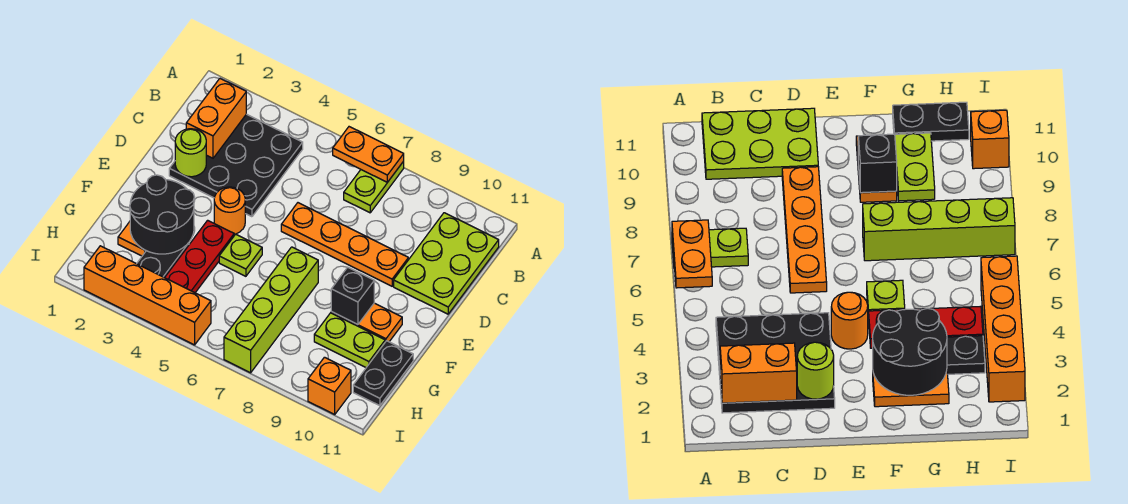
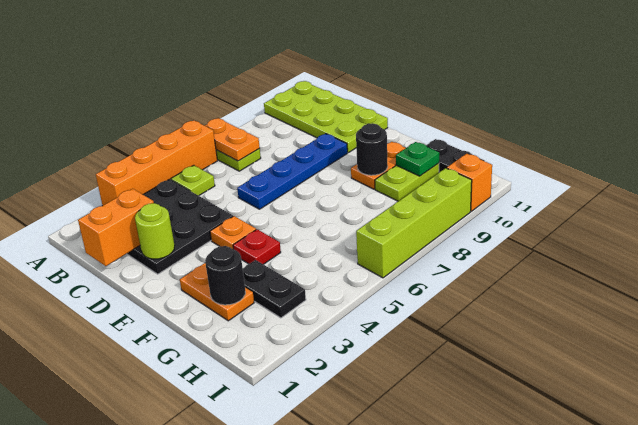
orange 1x2 plate [333,127,404,182] -> orange 1x2 plate turned to [205,118,260,161]
orange 1x2 brick [186,79,246,158] -> orange 1x2 brick turned to [78,189,154,266]
lime 2x3 plate [394,213,499,314] -> lime 2x4 plate [264,81,388,153]
orange 1x4 plate [281,203,408,286] -> blue 1x4 plate [237,134,347,209]
orange 1x1 round brick [214,187,245,234] -> orange 1x1 plate [210,216,256,249]
black 2x2 round brick [130,175,195,254] -> black 1x1 round brick [205,246,245,305]
red 1x3 plate [165,220,234,293] -> red 1x1 plate [233,229,281,264]
lime 1x1 plate [219,234,262,276] -> lime 1x1 plate moved to [171,165,215,196]
lime 1x4 brick [224,247,318,373] -> lime 1x4 brick turned to [356,168,472,278]
black 1x1 brick [331,267,374,325] -> black 1x1 round brick [356,123,388,175]
none -> green 1x1 plate [396,142,439,176]
orange 1x4 brick [84,246,211,345] -> orange 1x4 brick moved to [96,121,217,206]

